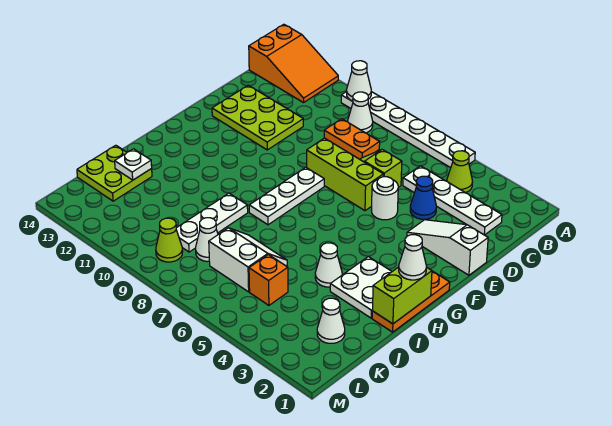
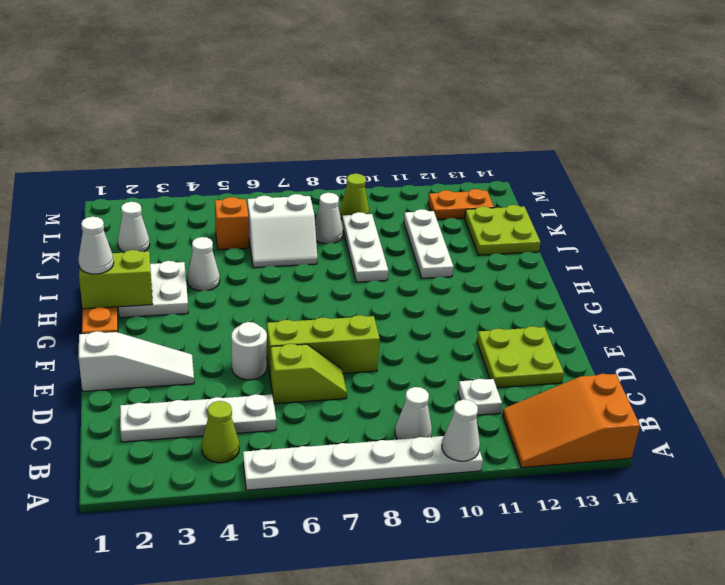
orange 1x2 plate [324,119,380,159] -> orange 1x2 plate moved to [428,189,494,220]
blue 1x1 cone [410,176,436,219] -> none
lime 2x3 plate [212,85,303,150] -> lime 2x2 plate [477,326,564,388]
white 1x3 plate [249,167,324,225] -> white 1x3 plate moved to [404,209,453,278]
lime 1x2 brick [373,267,432,324] -> lime 1x2 brick turned to [79,250,152,309]
white 1x1 plate [115,149,152,180] -> white 1x1 plate moved to [458,379,502,415]

